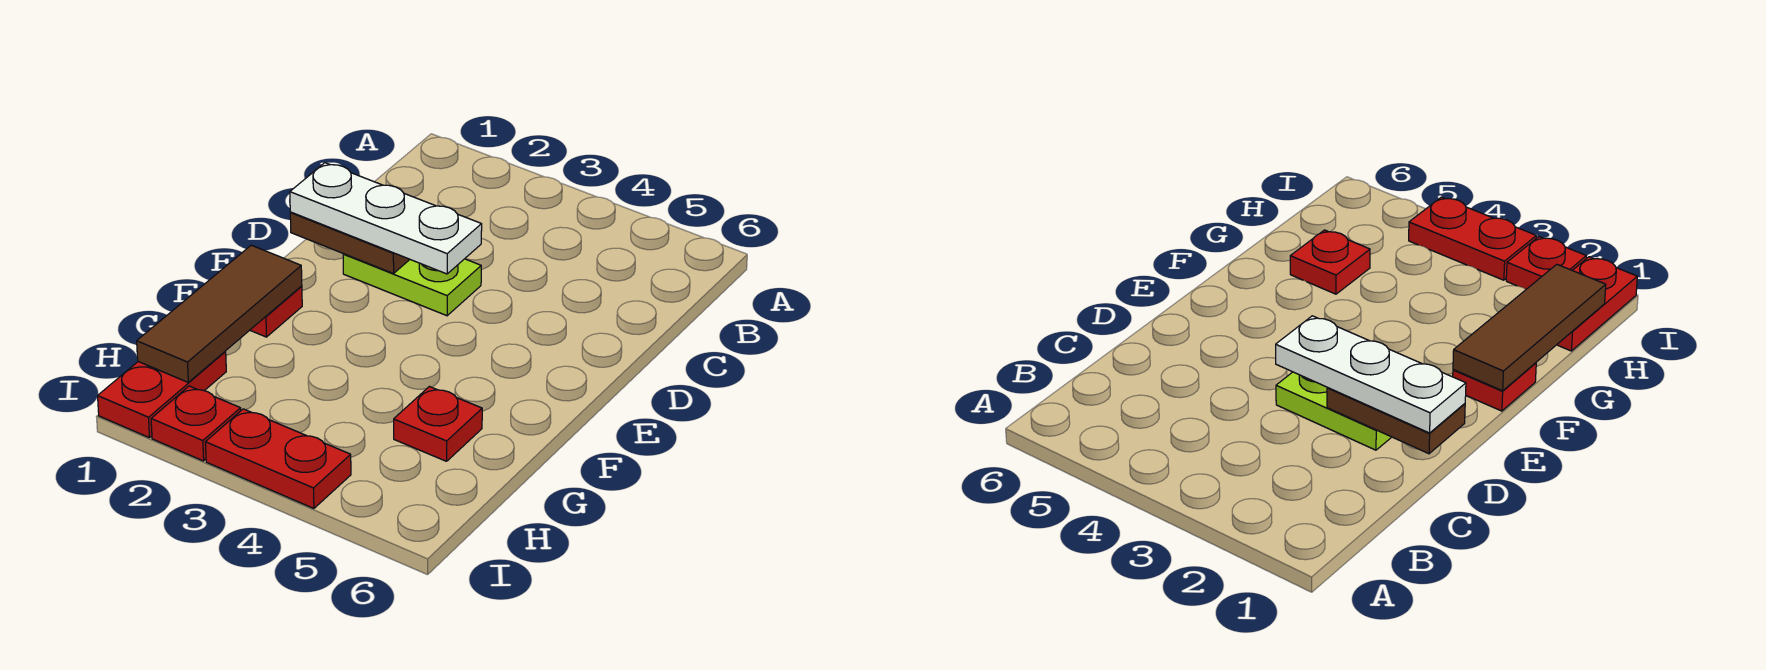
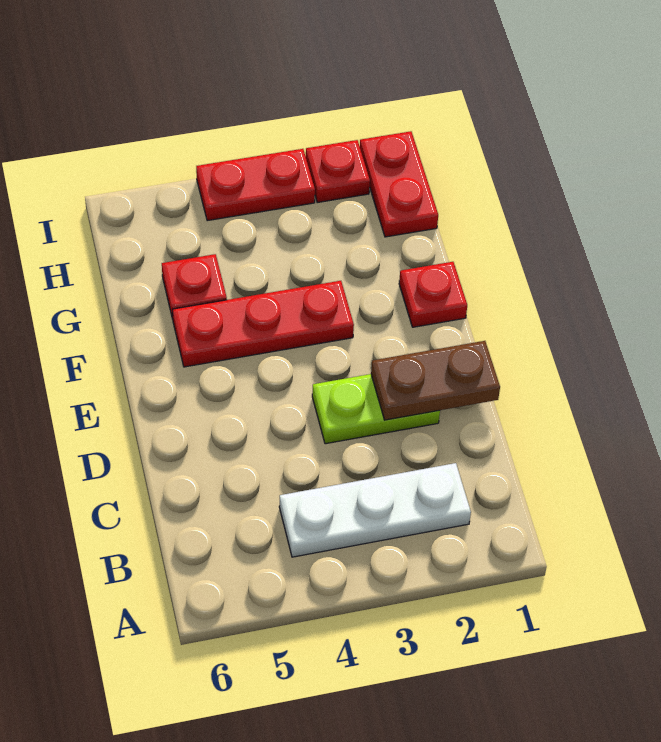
white 1x3 plate [290,163,482,274] -> white 1x3 plate moved to [279,463,471,557]
brown 1x3 tile [137,245,302,382] -> none
none -> red 1x3 plate [173,281,354,367]

